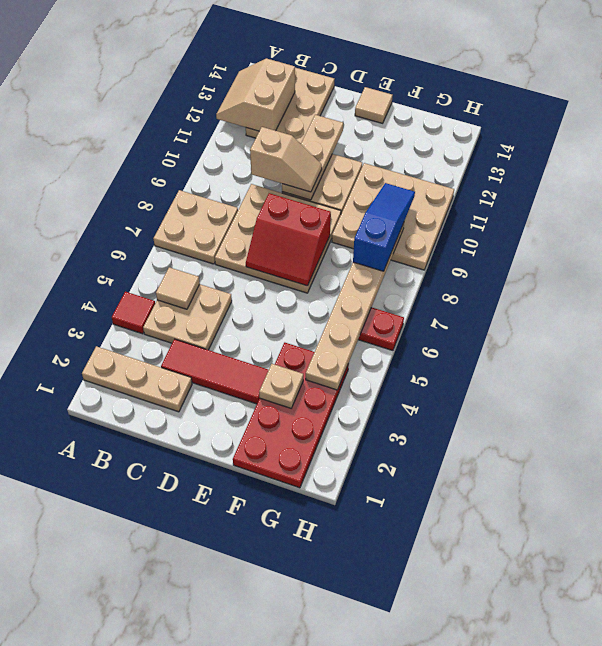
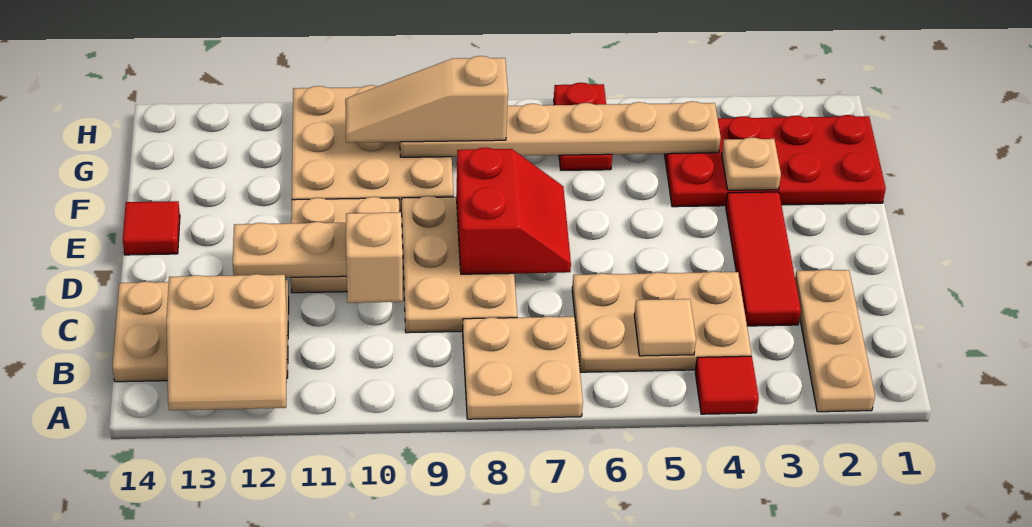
tan 2x2 plate [143,284,232,350] -> tan 2x3 plate [572,271,752,372]
tan 3x3 plate [215,184,341,293] -> tan 2x3 plate [402,196,517,333]
tan 1x1 tile [355,87,393,123] -> red 1x1 tile [123,201,180,255]
blue 1x3 slope [353,183,415,271] -> tan 1x3 slope [345,56,508,143]

